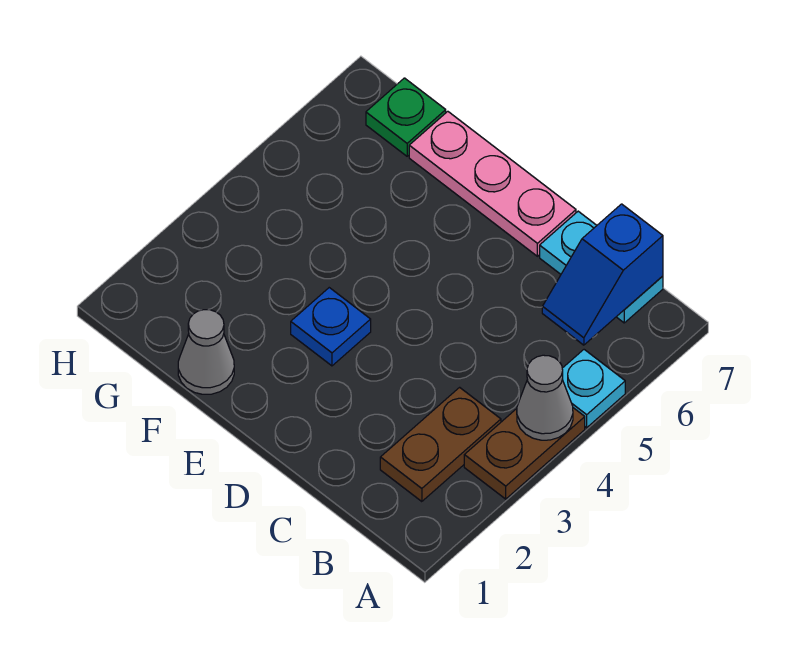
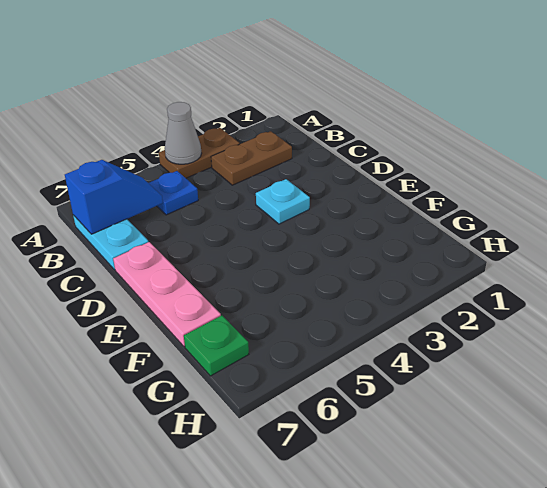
cyan 1x1 plate [562,350,625,428] -> cyan 1x1 plate moved to [256,179,310,224]
blue 1x1 plate [291,288,371,366] -> blue 1x1 plate moved to [149,171,198,215]
grey 1x1 cone [178,310,234,394] -> none

